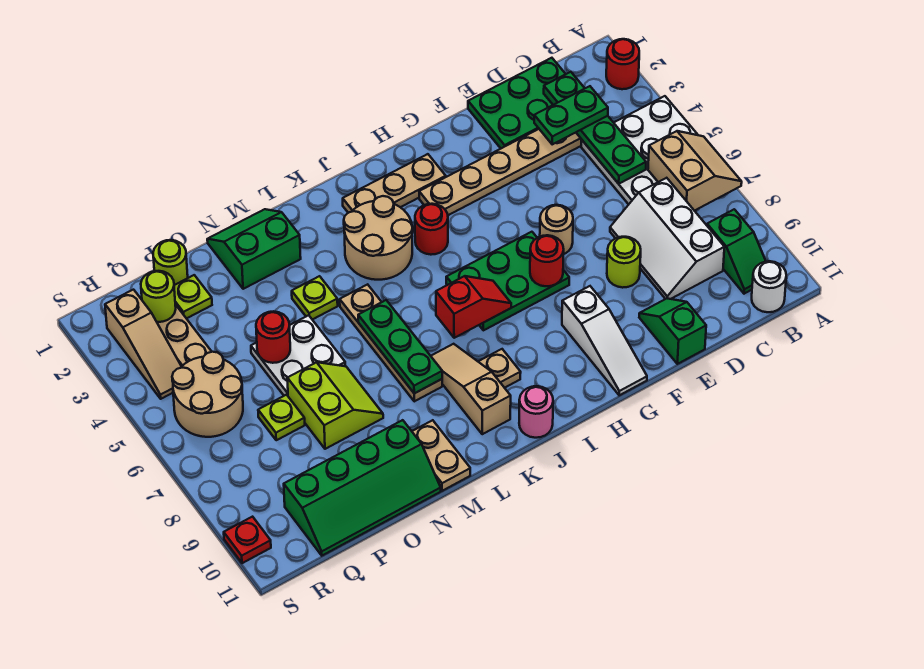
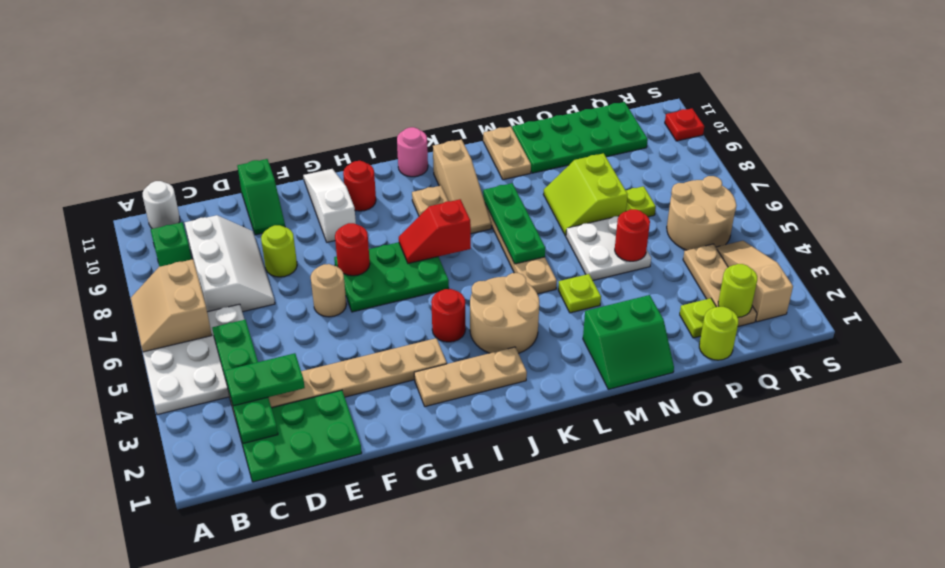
red 1x1 round brick [606,39,639,89] -> red 1x1 round brick moved to [343,161,376,211]
green 2x4 slope [284,420,441,556] -> green 2x4 plate [512,102,648,173]

